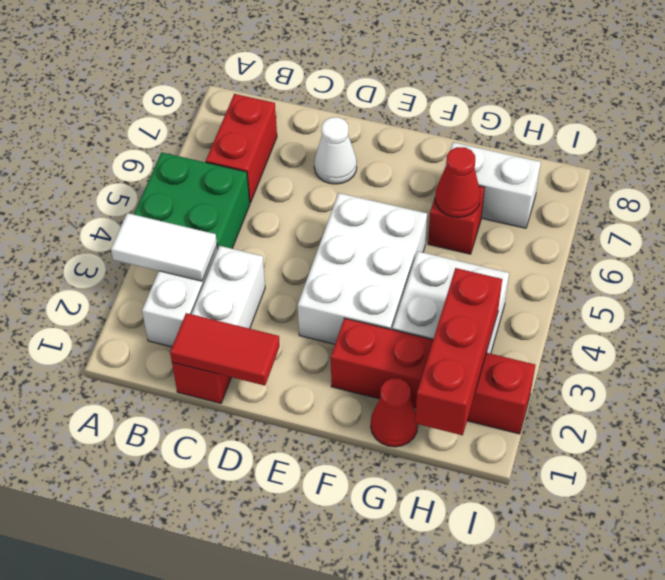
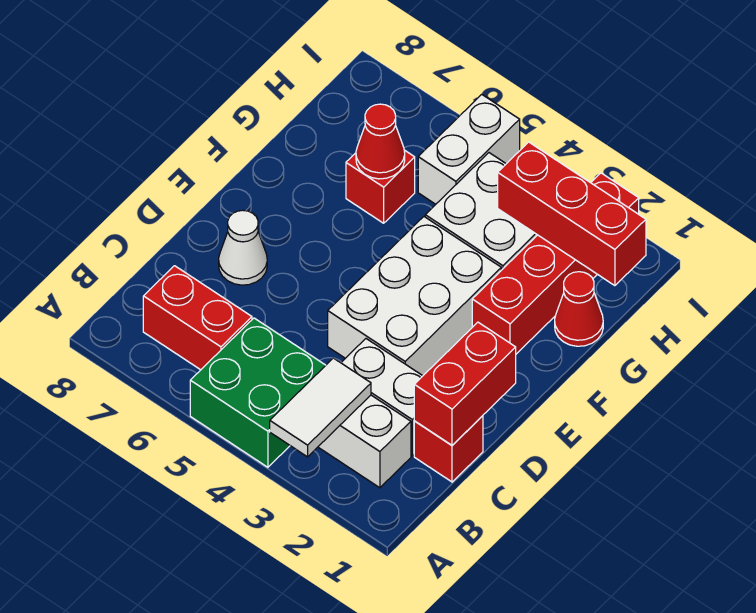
red 1x2 tile [170,313,280,386] -> red 1x2 brick [414,322,516,445]
white 2x3 brick [298,193,427,344] -> white 2x3 brick turned to [328,217,501,376]
white 1x2 brick [444,142,541,228] -> white 1x2 brick moved to [418,94,520,204]

